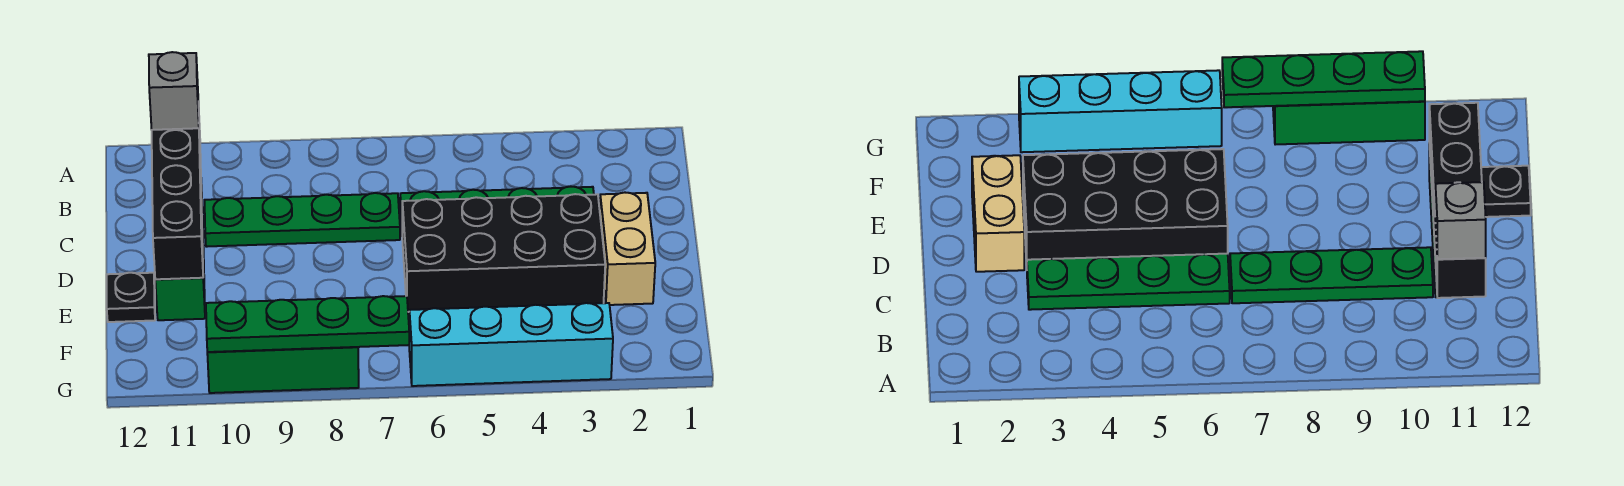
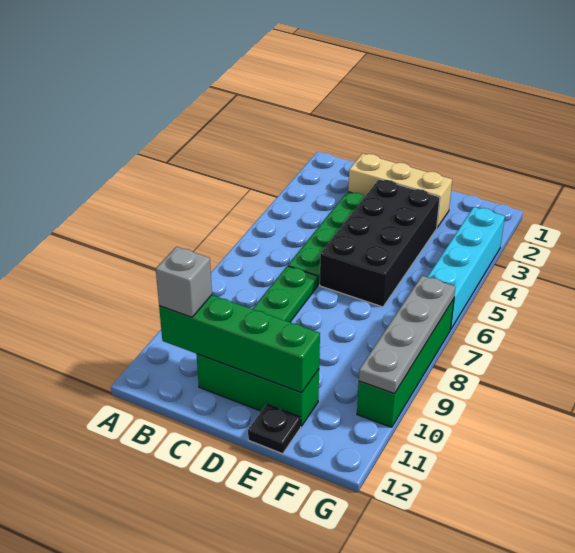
black 1x4 brick [152,102,203,279] -> green 1x4 brick [159,295,320,393]
tan 1x2 brick [600,193,655,305] -> tan 1x3 brick [348,153,452,227]
green 1x4 plate [206,296,409,352] -> grey 1x4 plate [359,276,455,394]
green 1x3 brick [207,347,359,393] -> green 1x4 brick [357,299,454,427]

